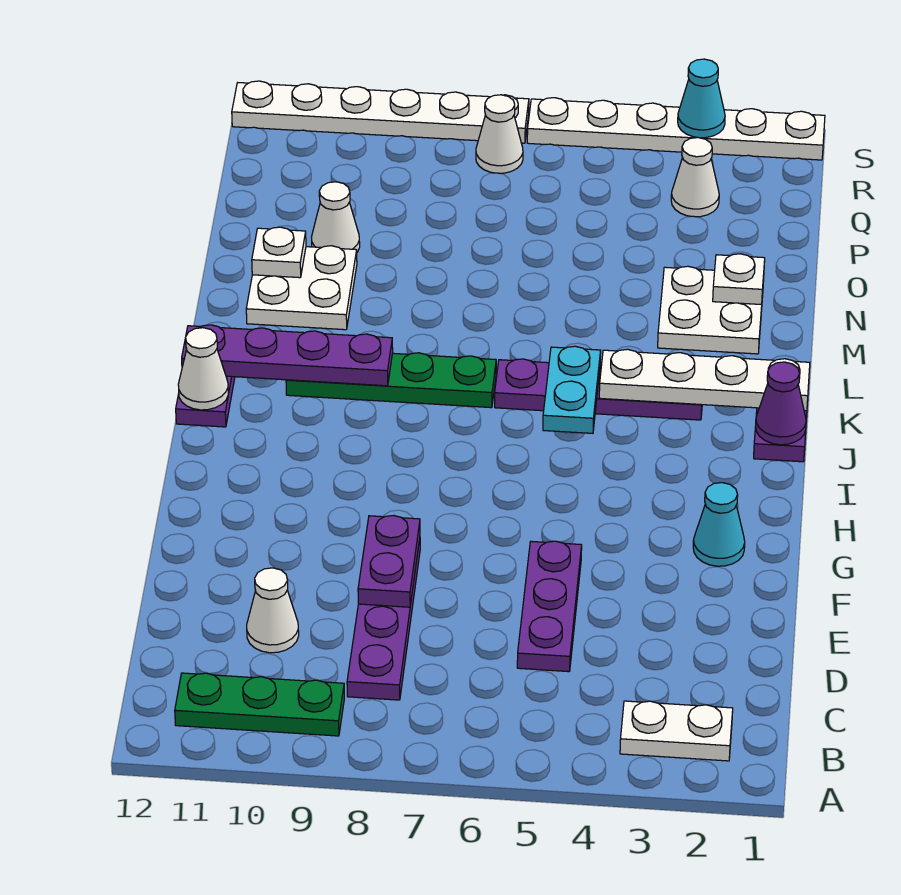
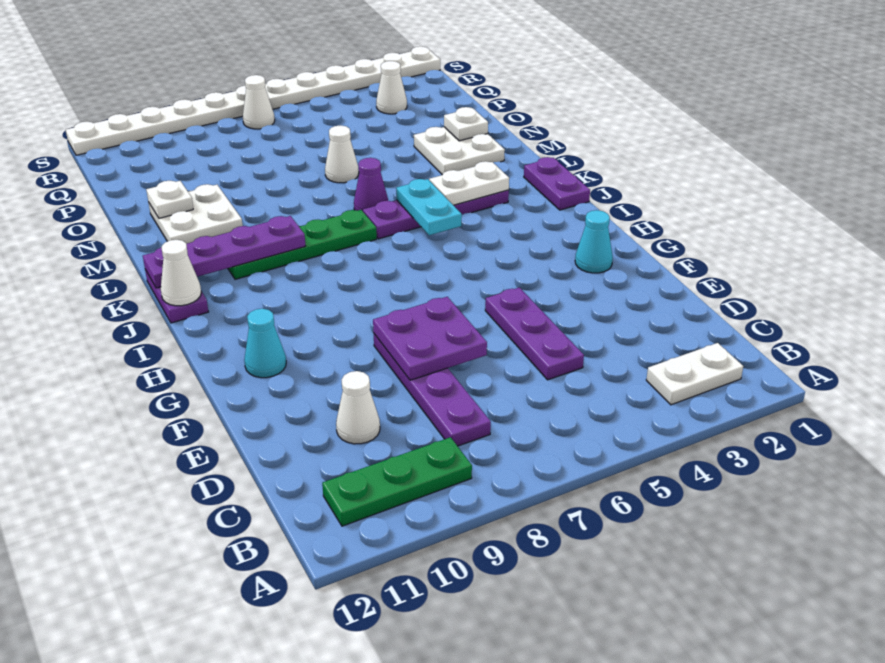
purple 1x2 plate [358,516,420,607] -> purple 2x2 plate [373,297,487,380]
purple 1x1 cone [756,362,806,445] -> purple 1x1 cone moved to [354,158,388,211]
white 1x4 plate [599,349,810,411] -> white 1x2 plate [429,161,509,205]
white 1x1 cone [312,182,360,252] -> white 1x1 cone moved to [325,125,359,183]
cyan 1x1 cone [678,59,725,138] -> cyan 1x1 cone moved to [244,309,286,378]

